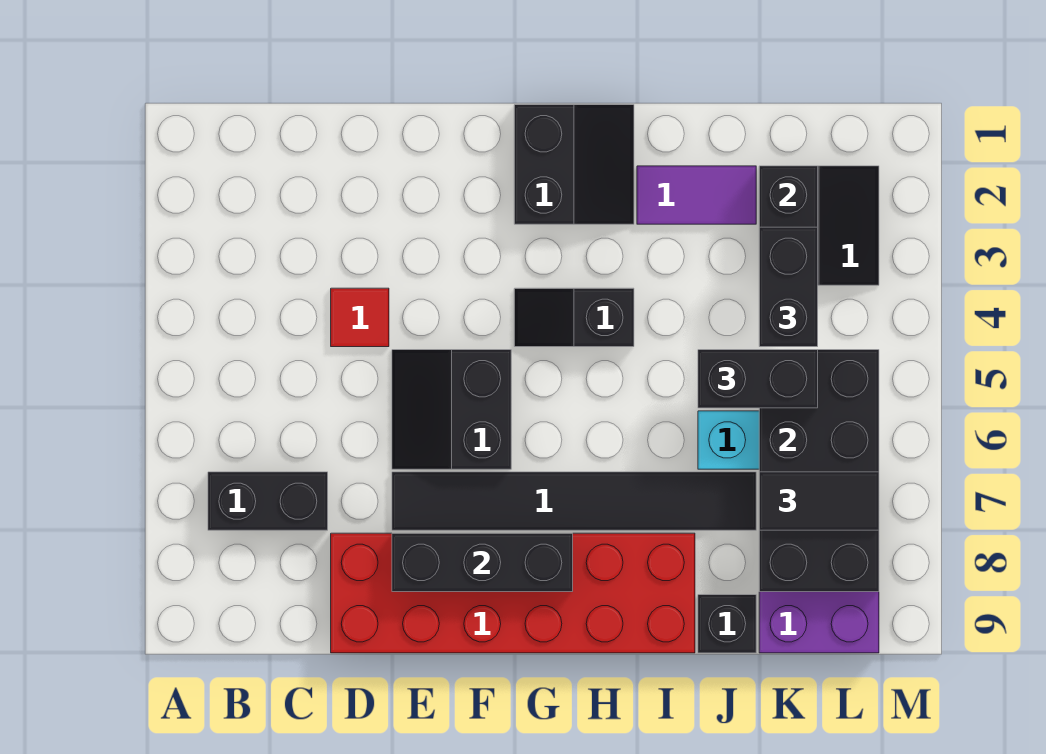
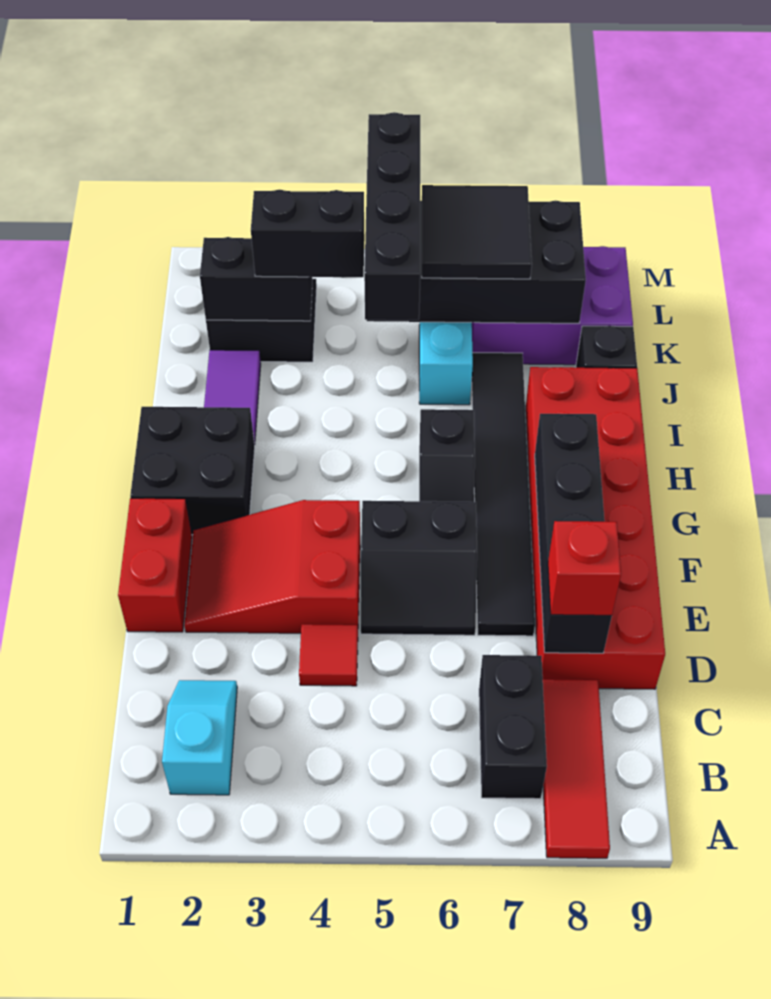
none -> red 1x3 tile [543,679,610,858]
none -> cyan 1x2 slope [162,680,237,795]
none -> red 1x1 brick [548,521,621,615]
none -> red 1x2 brick [118,498,192,632]
none -> red 2x3 slope [184,500,360,633]
black 1x3 brick [392,533,573,592] -> black 1x4 brick [535,414,612,653]
black 2x2 slope [514,105,634,224] -> black 2x2 brick [130,407,255,535]
black 1x2 slope [514,288,634,347] -> black 1x2 slope moved to [419,409,475,502]
black 1x2 brick [698,350,818,408] -> black 1x4 brick [364,112,420,320]
black 1x2 tile [759,472,879,530] -> black 2x2 tile [422,185,532,279]

